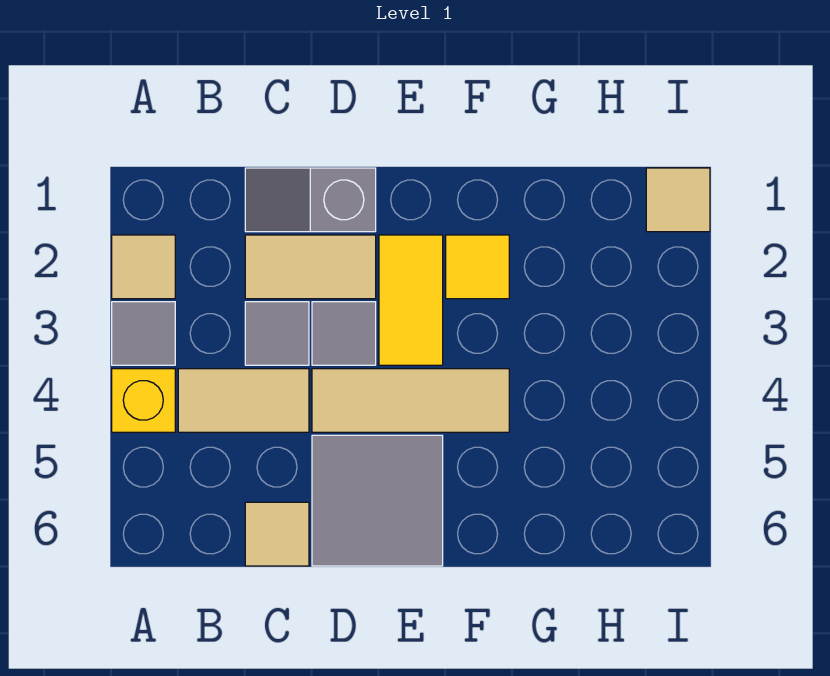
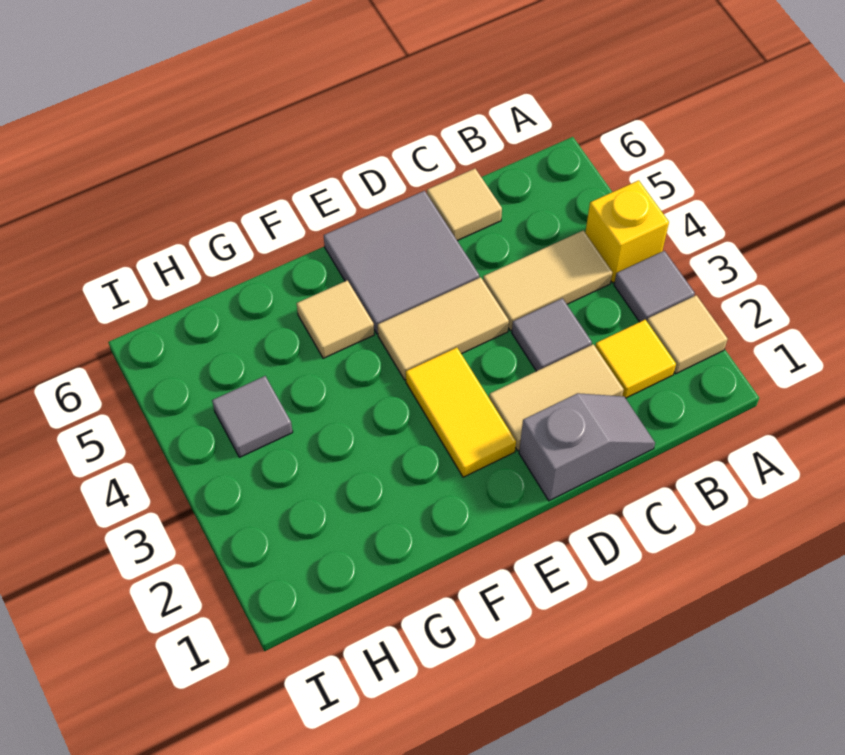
grey 1x1 tile [312,302,376,365] -> grey 1x1 tile moved to [212,376,293,457]
tan 1x3 tile [312,369,509,432] -> tan 1x2 tile [378,277,509,380]
yellow 1x1 tile [446,235,509,299] -> yellow 1x1 tile moved to [595,320,676,398]
tan 1x1 tile [646,168,710,232] -> tan 1x1 tile moved to [297,280,374,358]

